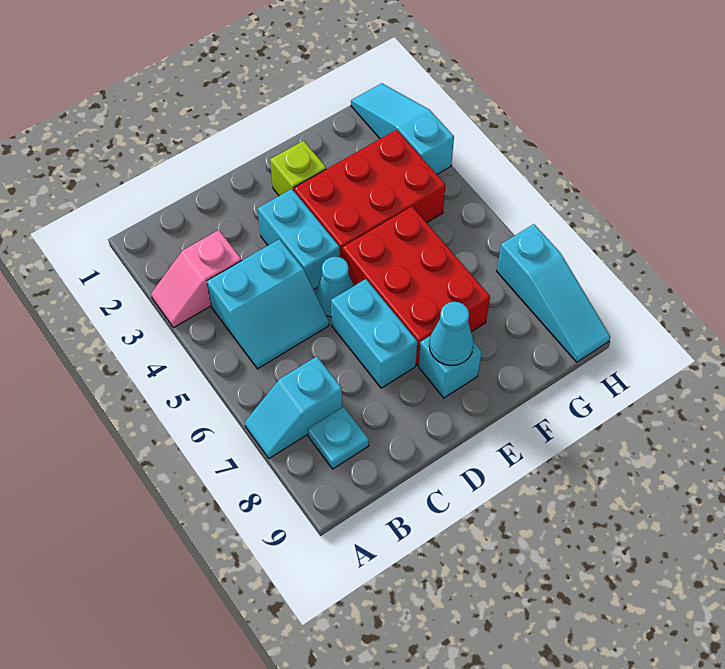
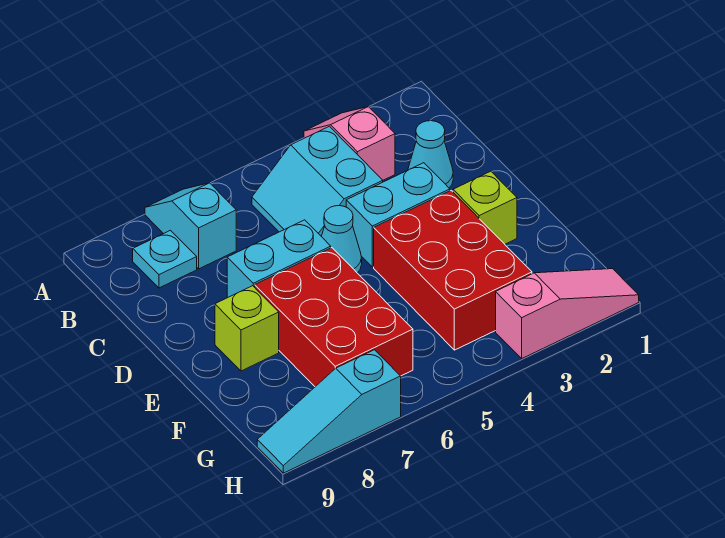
red 2x3 brick [342,206,490,365] -> red 2x3 brick turned to [255,248,413,387]
cyan 1x1 brick [419,336,482,398] -> lime 1x1 brick [215,286,279,371]
cyan 1x1 cone [429,302,474,366] -> cyan 1x1 cone moved to [408,121,453,188]
cyan 1x3 slope [351,83,454,174] -> pink 1x3 slope [496,269,639,358]

